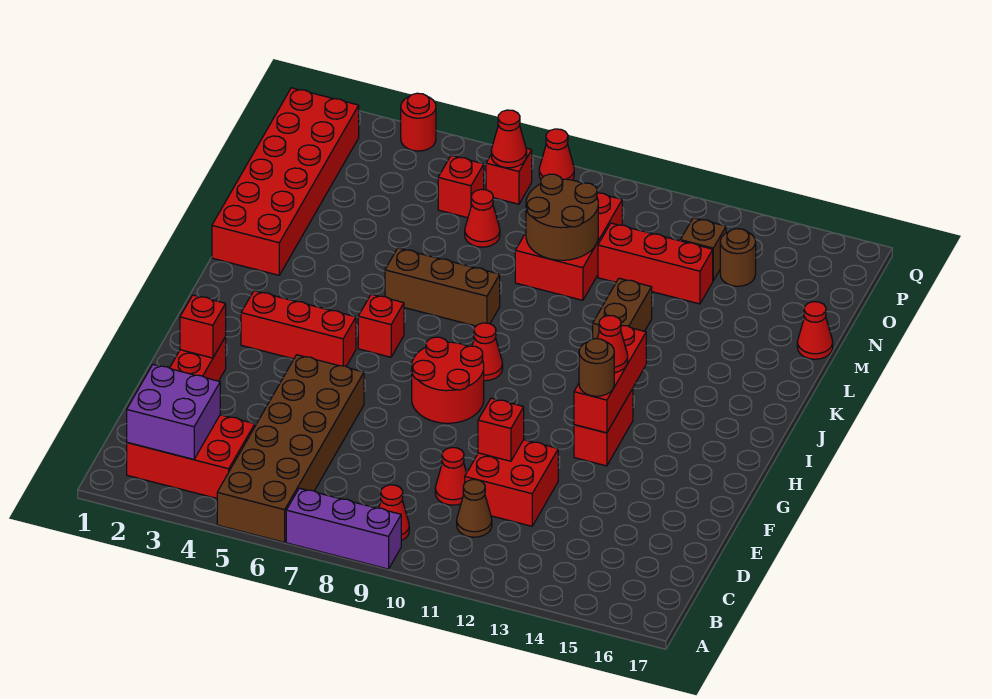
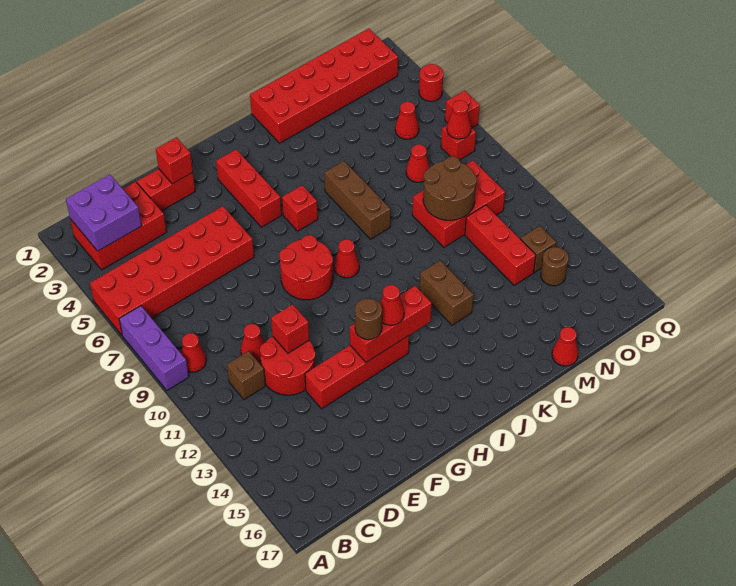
brown 2x6 brick [217,355,364,542] -> red 2x6 brick [90,206,254,335]
red 2x3 brick [127,415,255,498] -> red 2x3 brick turned to [70,182,167,270]
brown 1x1 cone [457,480,492,537] -> brown 1x1 brick [227,351,265,400]
red 2x2 brick [465,440,558,526] -> red 2x2 round brick [260,336,315,395]
red 1x2 brick [574,389,633,466] -> red 1x4 brick [305,336,409,409]
brown 1x2 brick [593,278,652,339] -> brown 1x2 brick turned to [420,260,473,325]
red 1x1 brick [438,155,484,218] -> red 1x1 brick moved to [445,91,480,128]
red 1x1 cone [539,129,574,180] -> red 1x1 cone moved to [395,102,419,139]

